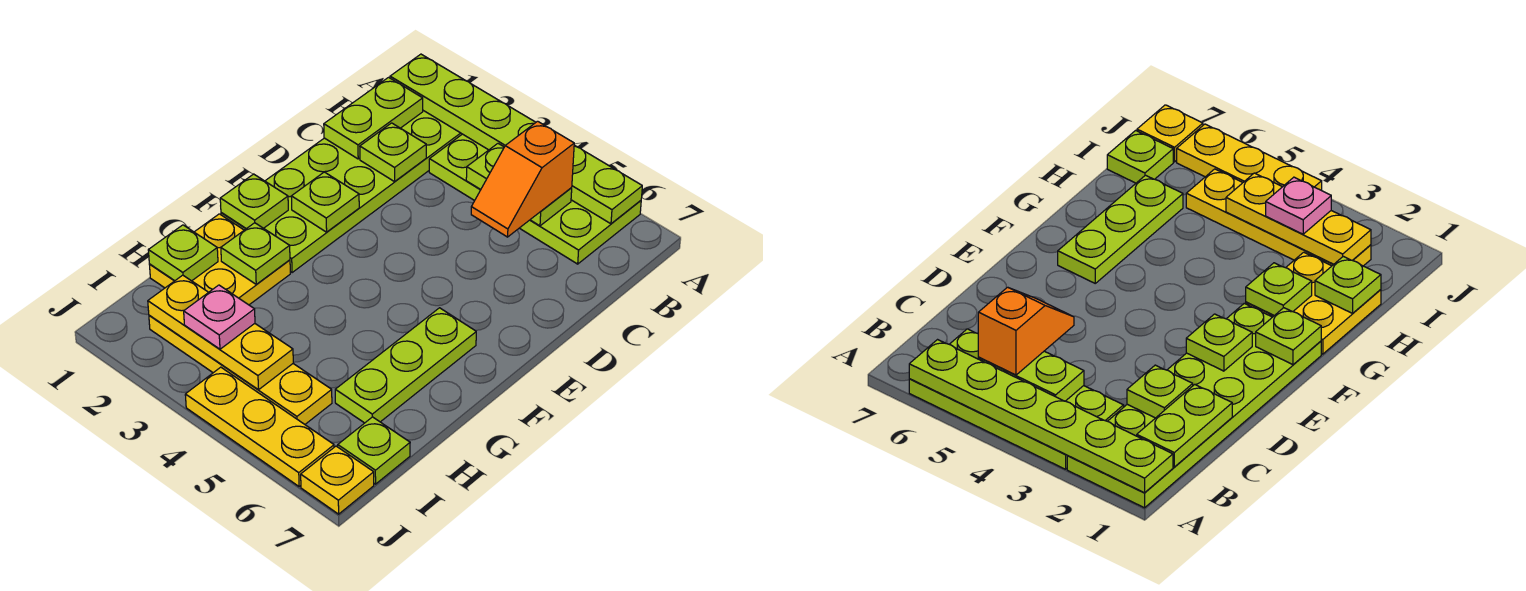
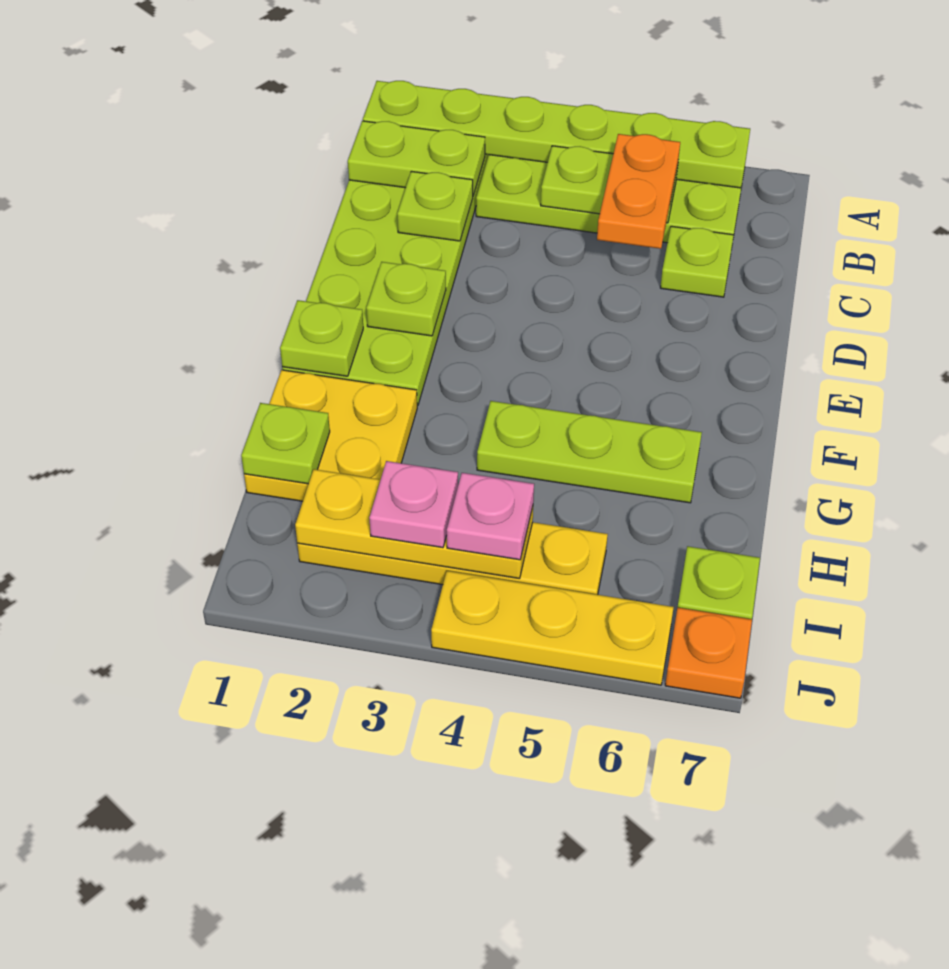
lime 1x2 plate [324,77,423,159] -> lime 1x2 plate turned to [348,121,485,196]
orange 1x2 slope [471,121,574,237] -> orange 1x2 plate [597,134,680,249]
lime 1x3 plate [335,308,476,423] -> lime 1x3 plate turned to [477,401,702,503]
lime 1x1 plate [221,223,290,284] -> lime 1x1 plate moved to [660,226,734,297]
none -> pink 1x1 plate [447,473,534,560]
yellow 1x1 plate [301,446,374,514] -> orange 1x1 plate [665,608,752,698]

